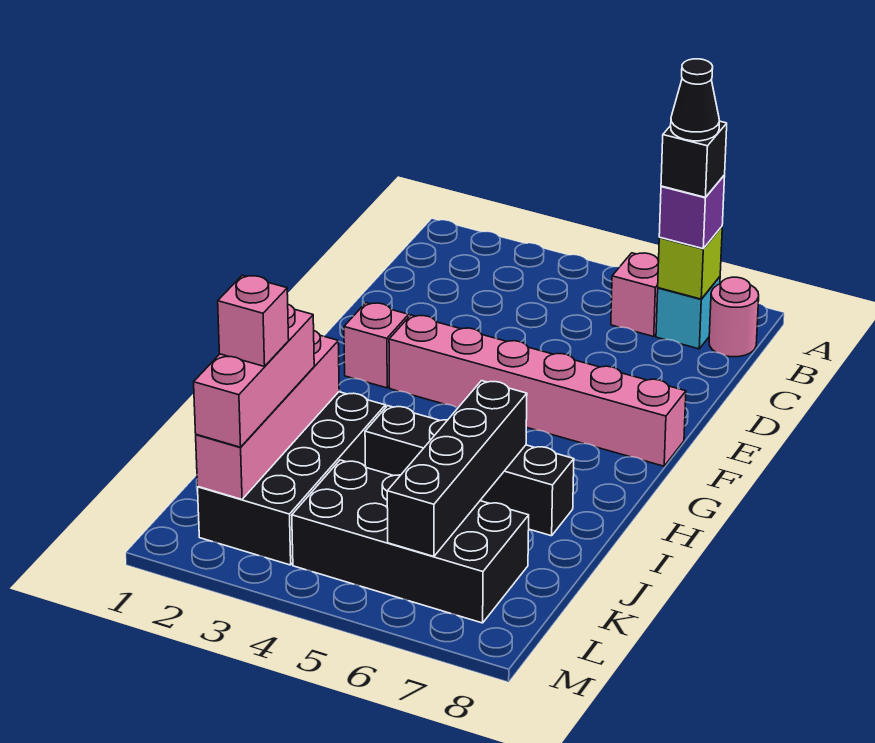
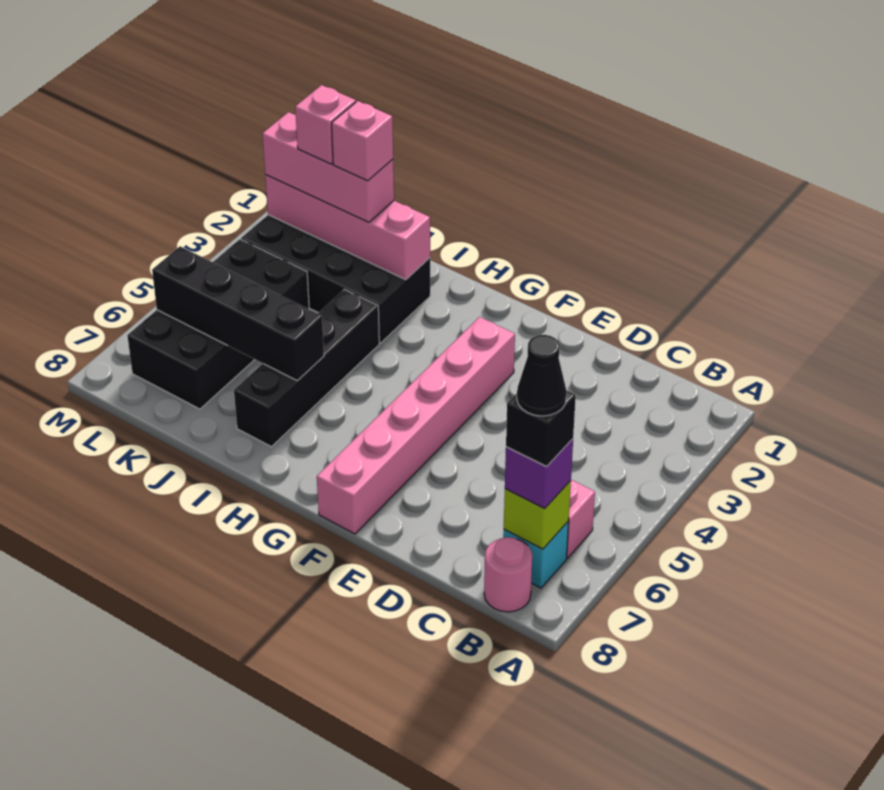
pink 1x1 brick [344,303,409,388] -> pink 1x1 brick moved to [332,101,393,181]

